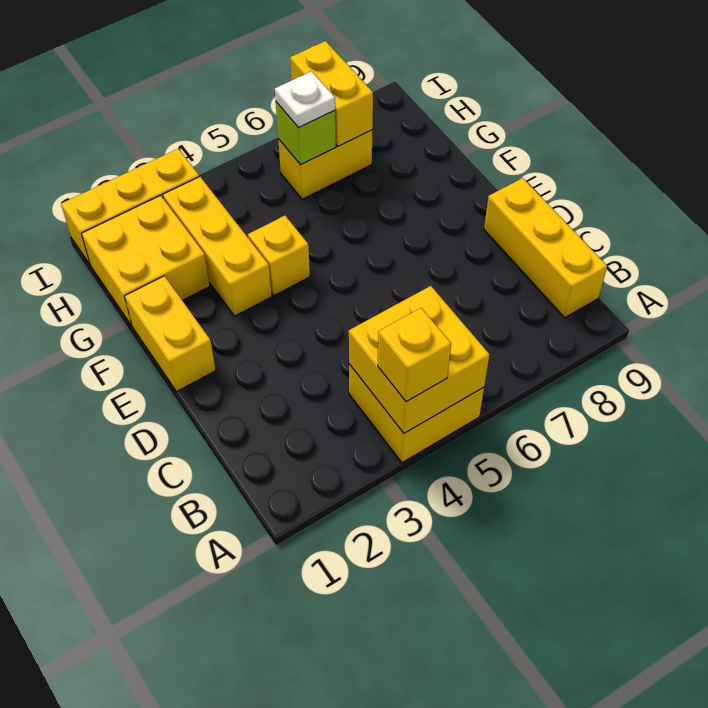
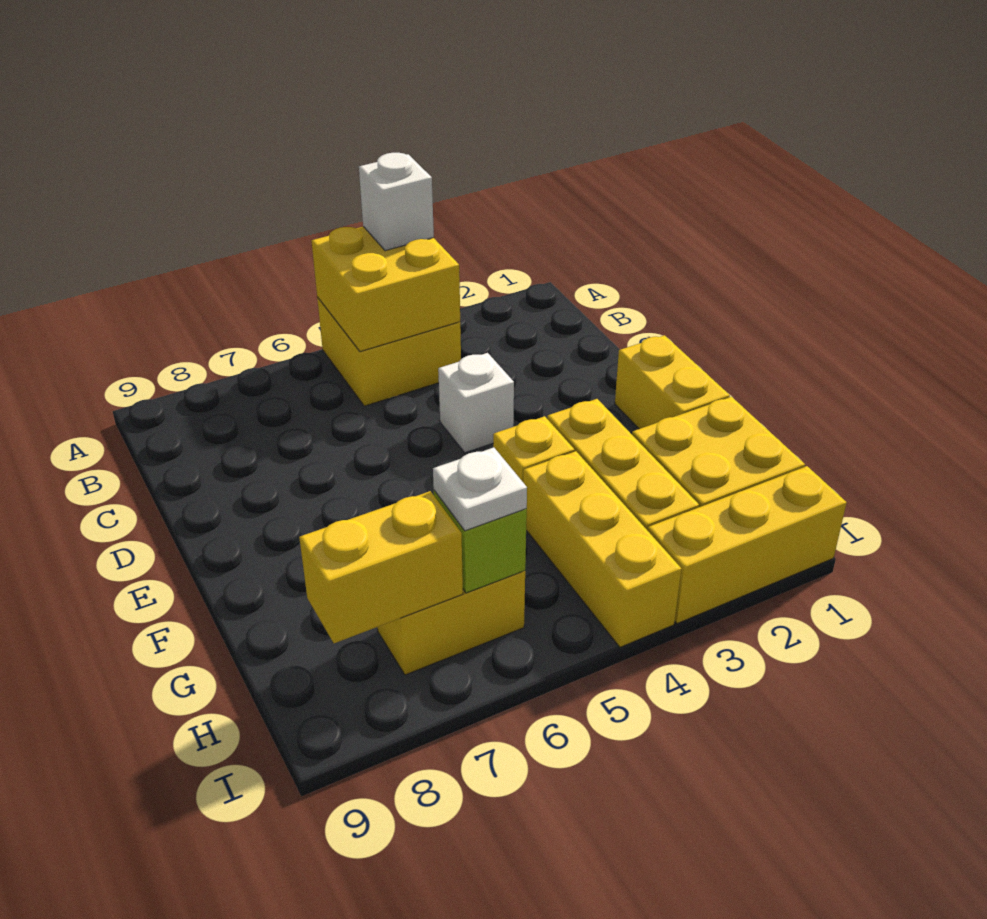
yellow 1x1 brick [378,308,451,402] -> white 1x1 brick [359,153,434,251]
yellow 1x3 brick [484,178,607,318] -> yellow 1x3 brick moved to [523,451,681,647]
none -> white 1x1 brick [438,353,514,453]
yellow 1x2 brick [290,41,373,146] -> yellow 1x2 brick turned to [299,491,463,643]

